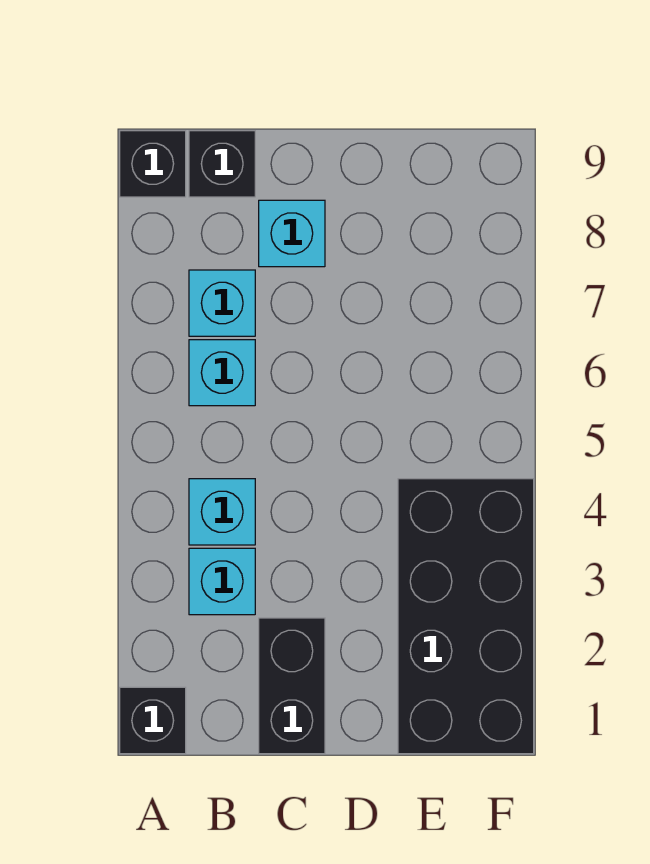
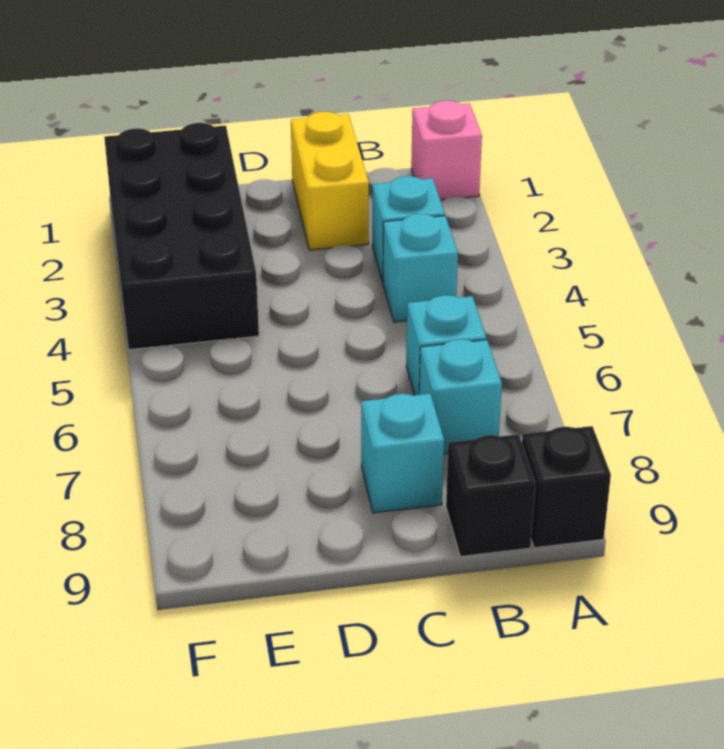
black 1x1 brick [120,687,186,754] -> pink 1x1 brick [411,101,482,200]
black 1x2 brick [259,618,325,754] -> yellow 1x2 brick [291,112,369,250]

